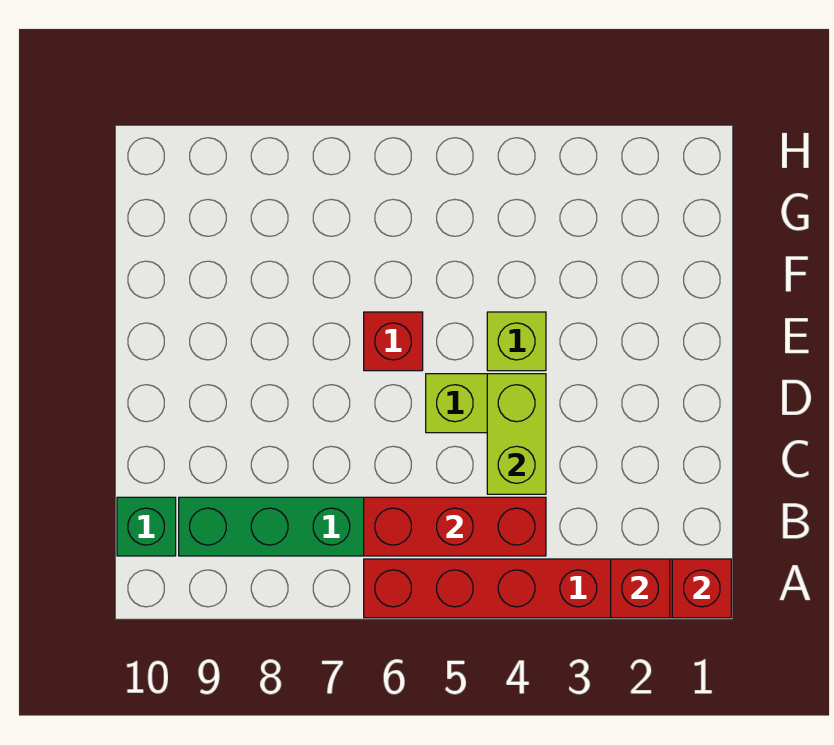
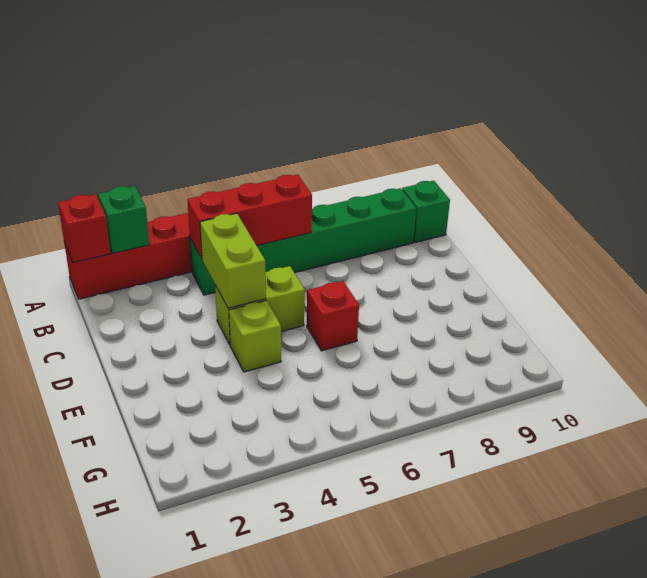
red 1x1 brick [611,559,670,618] -> green 1x1 brick [98,186,149,253]

